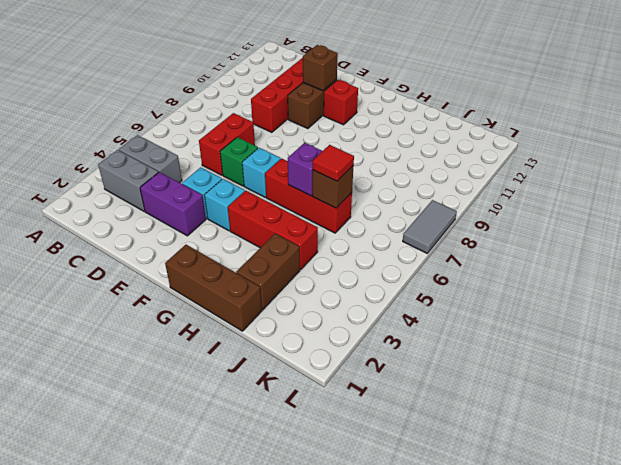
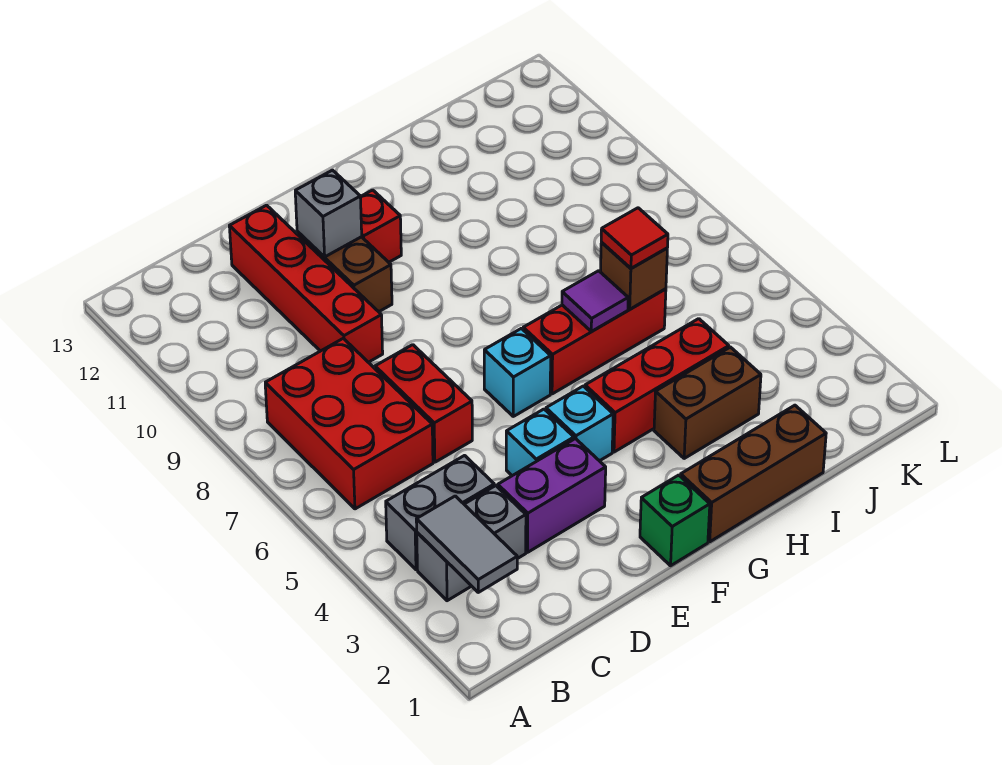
none -> red 2x3 brick [265,338,433,509]
green 1x1 brick [220,137,258,186] -> green 1x1 brick moved to [640,475,710,566]
brown 1x1 brick [303,45,338,91] -> grey 1x1 brick [295,170,362,257]
purple 1x1 brick [288,143,322,196] -> purple 1x1 tile [562,271,628,332]
brown 1x2 brick [236,234,300,310] -> brown 1x2 brick turned to [654,347,761,458]
grey 1x2 tile [403,200,457,253] -> grey 1x2 tile moved to [416,496,517,592]

